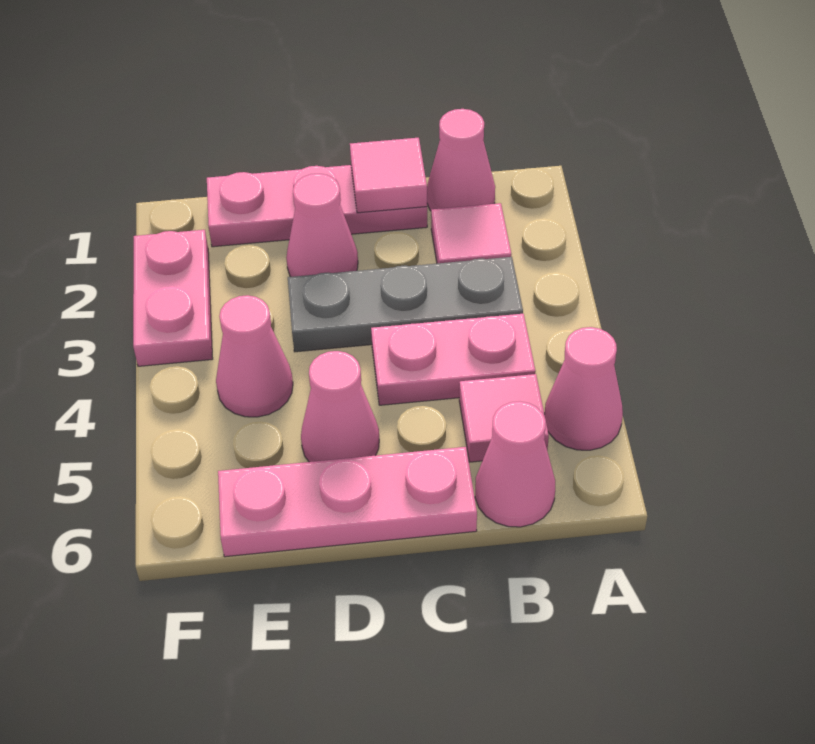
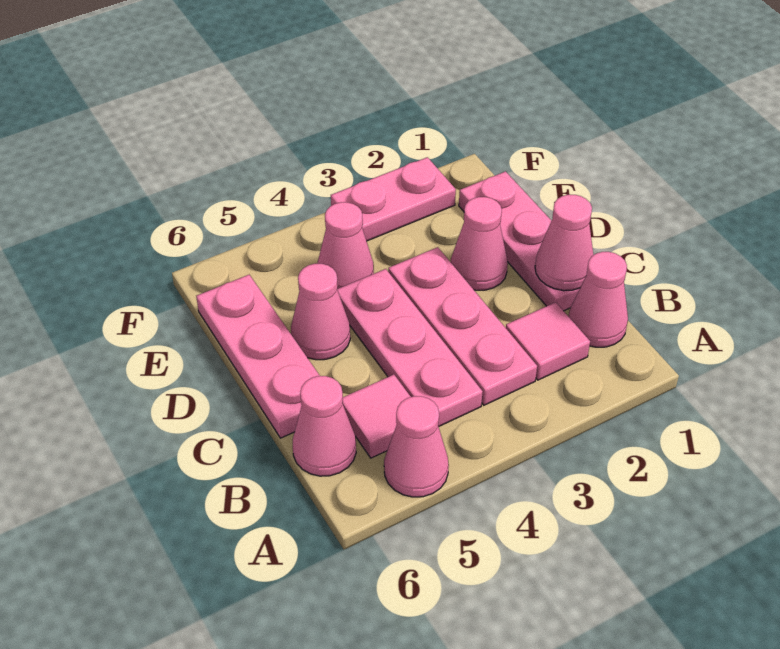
grey 1x3 plate [288,257,523,352] -> pink 1x3 plate [388,247,537,405]
pink 1x2 plate [371,314,536,405] -> pink 1x3 plate [337,269,483,427]
pink 1x1 tile [350,138,427,213] -> pink 1x1 cone [535,195,593,291]

